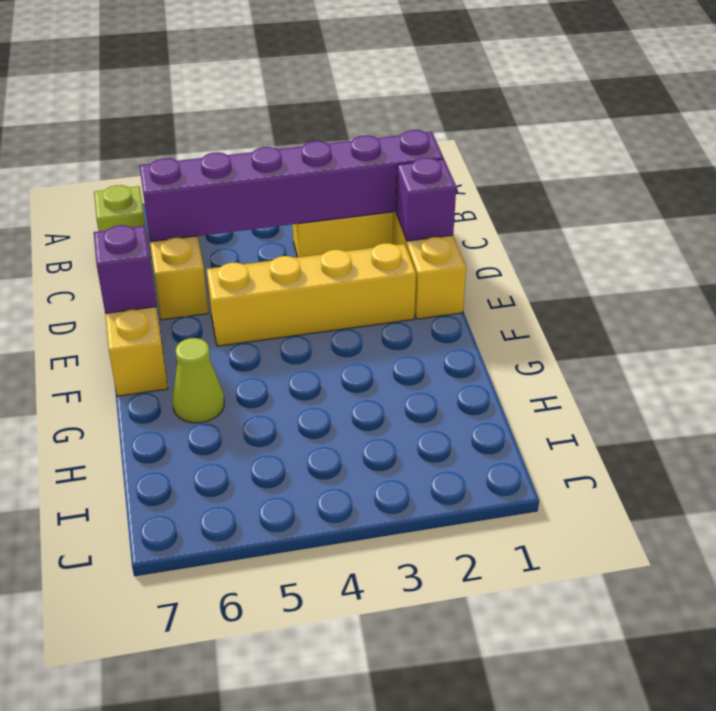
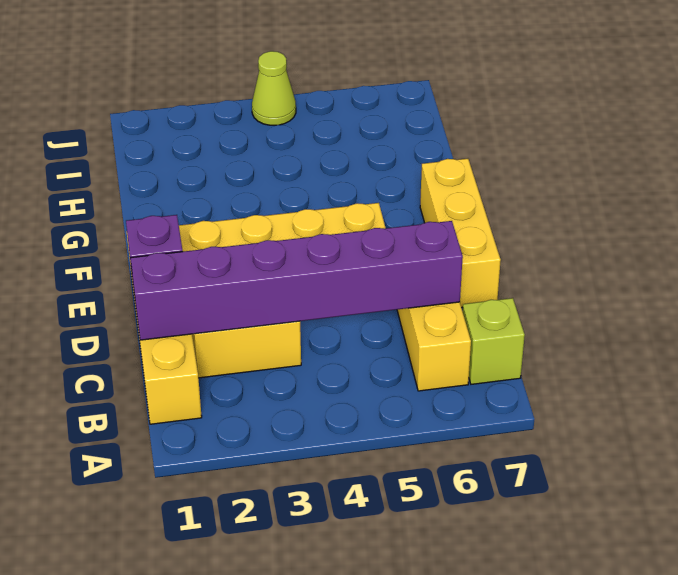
purple 1x1 brick [94,225,156,313] -> none
lime 1x1 cone [172,338,224,423] -> lime 1x1 cone moved to [252,51,296,125]

